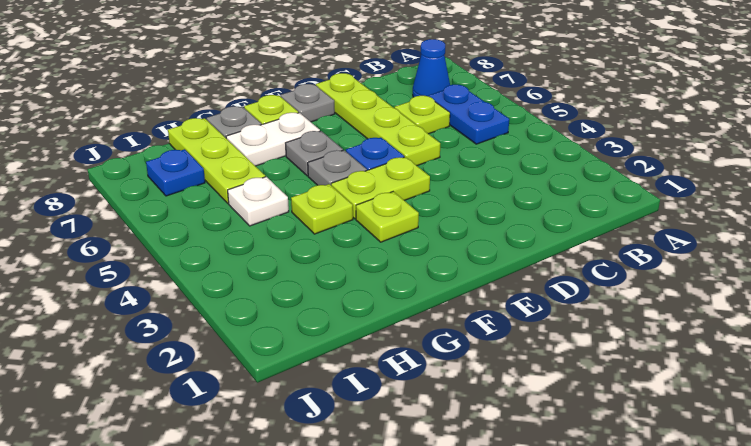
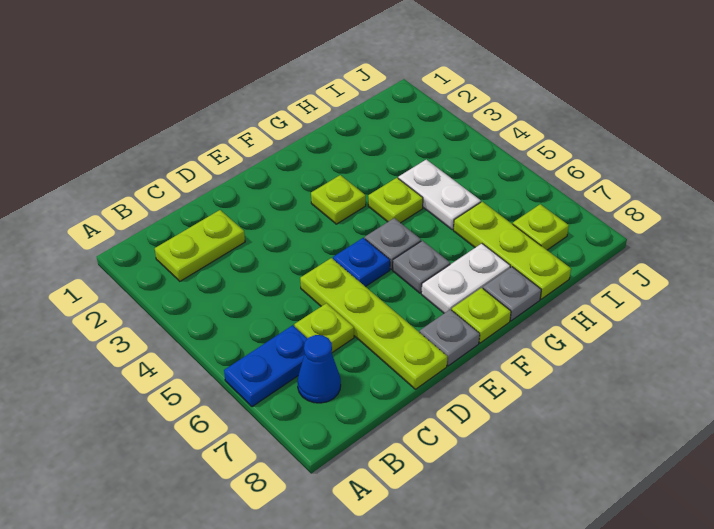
blue 1x2 plate [429,85,509,144] -> blue 1x2 plate turned to [224,325,308,407]
lime 1x2 plate [331,157,430,219] -> lime 1x2 plate moved to [155,210,245,281]
white 1x1 plate [228,177,289,226] -> white 1x2 plate [398,160,481,229]
blue 1x1 plate [146,149,205,196] -> lime 1x1 plate [513,204,569,250]

